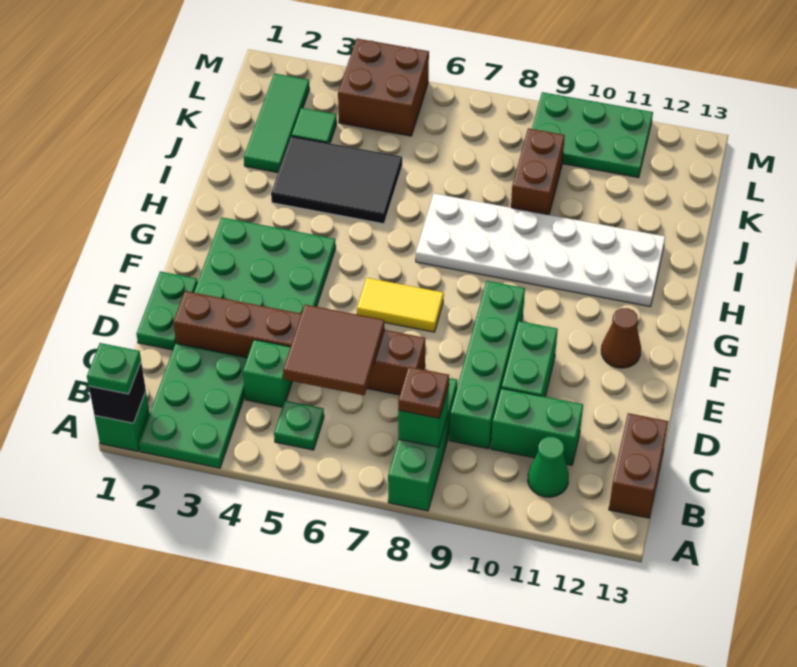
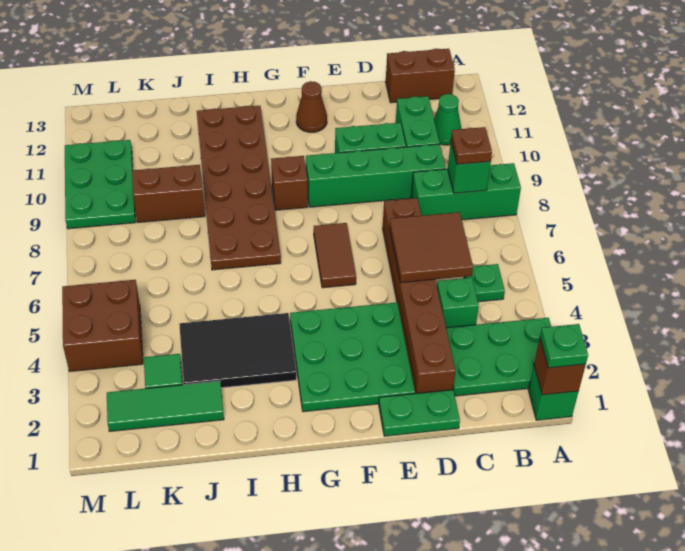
black 1x1 brick [89,363,146,423] -> brown 1x1 brick [534,339,586,395]
yellow 1x2 tile [357,278,444,332] -> brown 1x2 tile [314,223,356,288]
none -> brown 1x1 brick [271,156,308,210]
white 2x6 plate [416,193,665,307] -> brown 2x6 plate [197,106,281,270]
black 2x3 tile [271,136,402,224] -> black 2x3 tile turned to [179,313,296,388]

